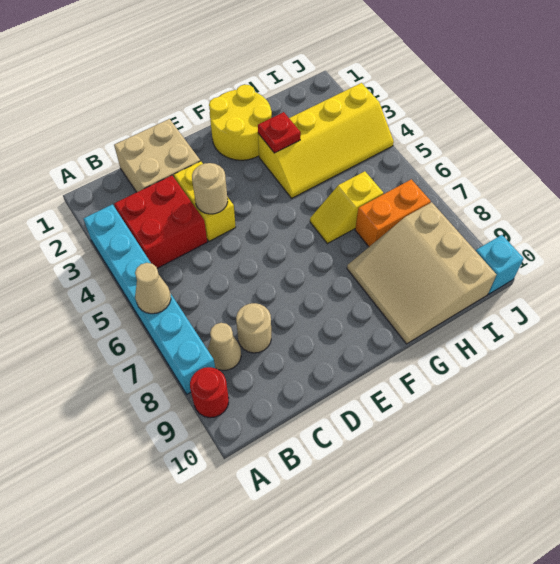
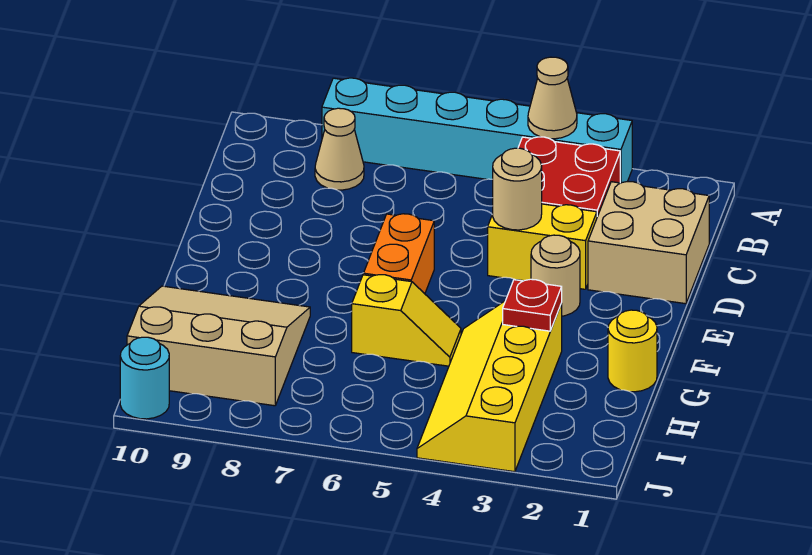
tan 1x1 cone [135,263,171,314] -> tan 1x1 cone moved to [528,57,577,139]
red 1x1 round brick [190,367,229,418] -> none
tan 1x1 round brick [236,303,271,353] -> tan 1x1 round brick moved to [531,235,580,316]
yellow 2x2 round brick [209,85,272,160] -> yellow 1x1 round brick [608,310,657,392]
yellow 1x2 slope [310,171,383,244] -> yellow 1x2 slope turned to [352,275,461,366]
orange 1x2 brick [355,179,431,247] -> orange 1x2 brick moved to [363,214,434,294]
cyan 1x1 brick [476,235,524,294] -> cyan 1x1 round brick [120,337,169,419]

